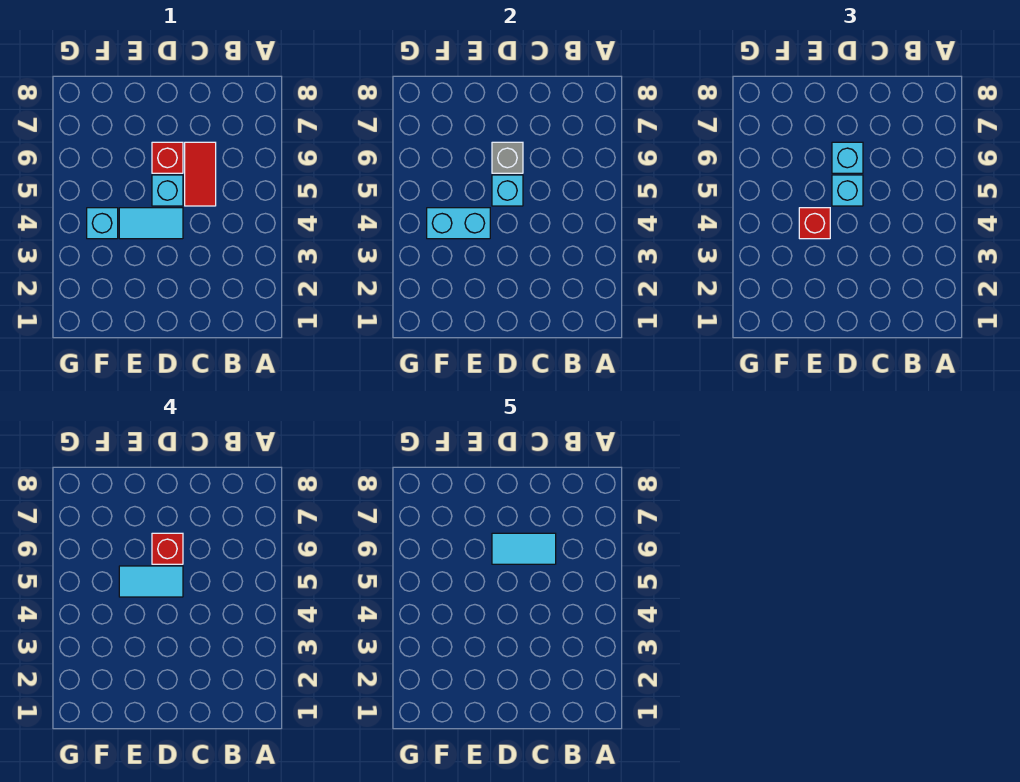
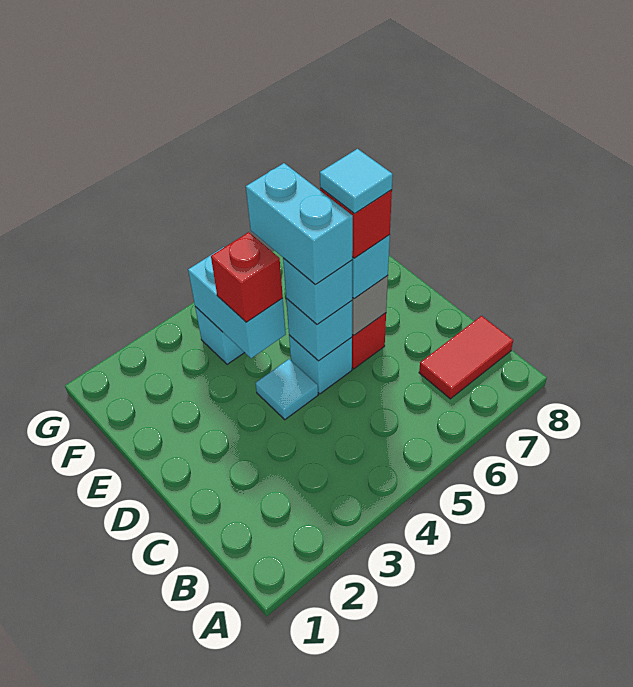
red 1x2 tile [185,142,216,206] -> red 1x2 tile moved to [419,316,513,399]
cyan 1x2 tile [492,533,556,564] -> cyan 1x1 tile [320,149,393,213]
cyan 1x2 tile [119,208,183,239] -> cyan 1x1 tile [256,359,318,420]
cyan 1x2 tile [119,566,183,597] -> cyan 1x2 brick [246,163,353,284]

